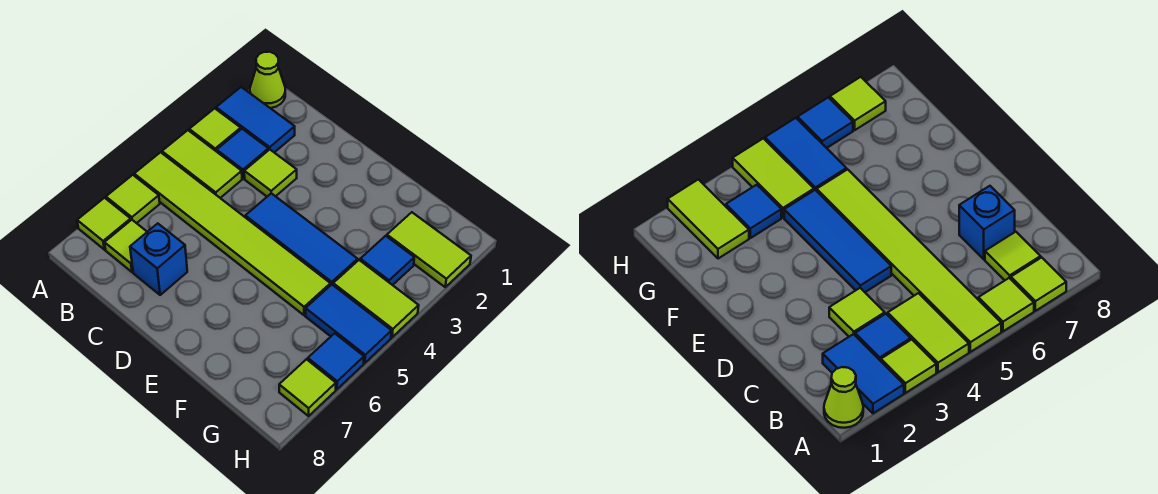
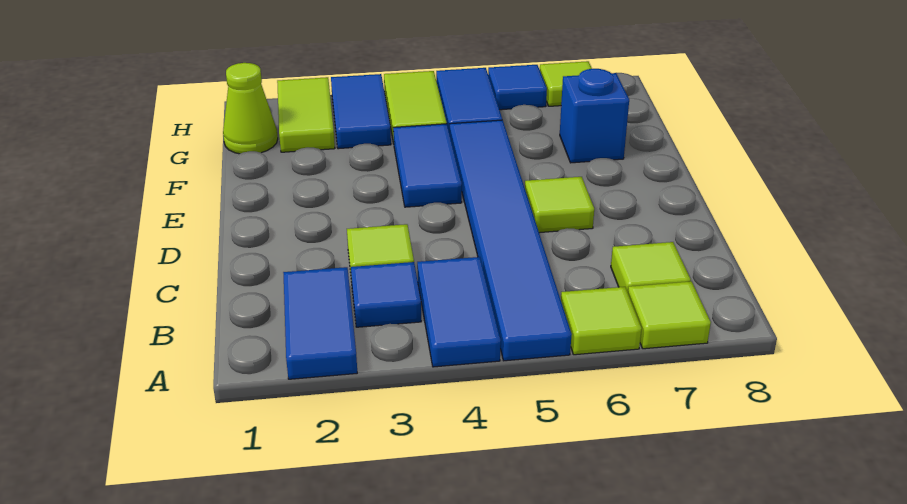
lime 1x1 cone [250,52,285,108] -> lime 1x1 cone moved to [223,63,278,154]
lime 1x1 tile [189,108,241,152] -> lime 1x1 tile moved to [525,177,594,233]
lime 1x2 tile [162,130,242,198] -> blue 1x2 tile [417,257,501,367]
lime 1x6 tile [134,152,330,315] -> blue 1x6 tile [450,120,572,361]
blue 1x1 brick [130,223,187,295] -> blue 1x1 brick moved to [560,69,629,163]
blue 1x3 tile [245,193,358,286] -> blue 1x2 tile [393,124,462,207]
blue 1x1 tile [360,236,414,285] -> blue 1x2 tile [331,74,391,149]

